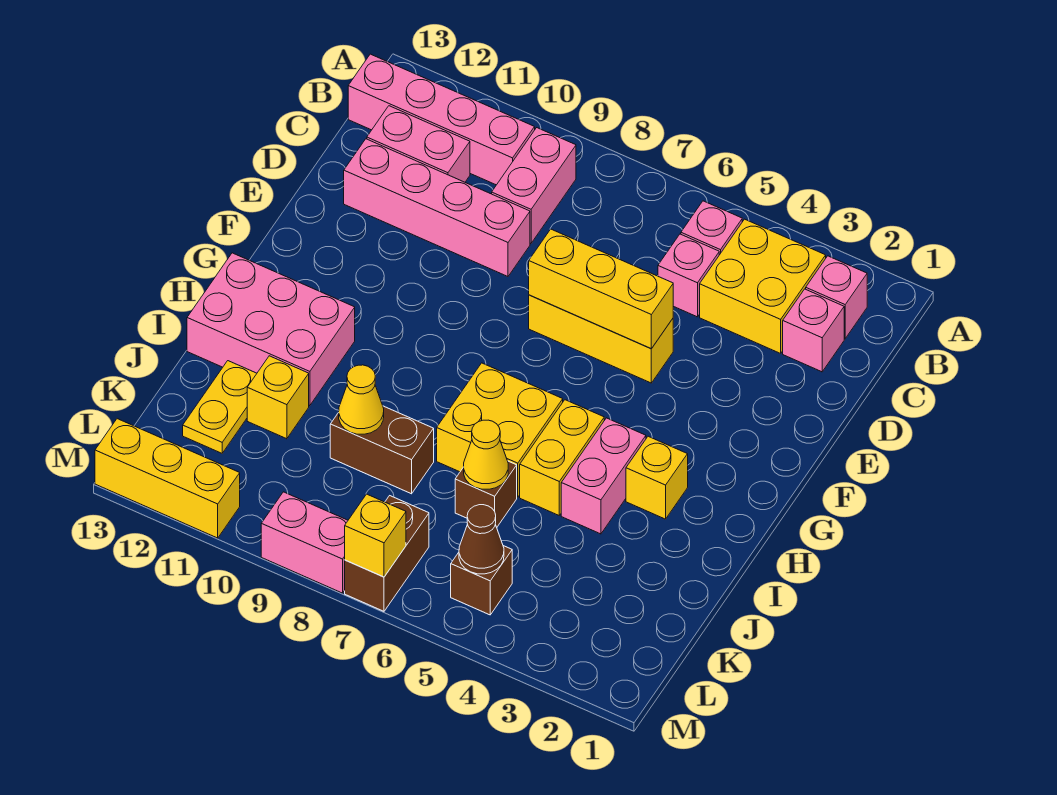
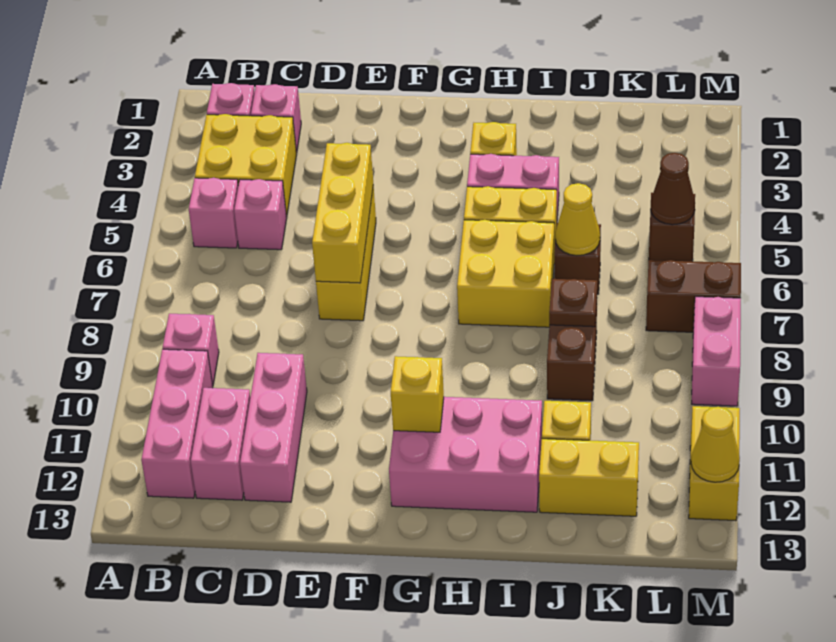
pink 1x2 brick [492,128,576,243] -> pink 1x1 brick [163,314,219,386]
pink 1x4 brick [348,54,535,185] -> pink 1x3 brick [141,349,213,498]
pink 1x4 brick [344,139,530,276] -> pink 1x3 brick [240,353,307,502]
pink 2x3 brick [187,253,355,406] -> pink 2x3 brick turned to [389,397,542,512]
none -> brown 1x1 plate [549,279,597,327]
yellow 1x1 cone [339,365,384,434] -> yellow 1x1 cone moved to [691,407,740,482]
yellow 1x2 plate [183,361,257,453] -> yellow 1x2 brick [539,439,639,516]
yellow 1x1 brick [345,494,406,577] -> yellow 1x1 brick moved to [391,356,444,432]
yellow 1x3 brick [95,419,240,538] -> yellow 1x2 brick [689,406,740,521]

